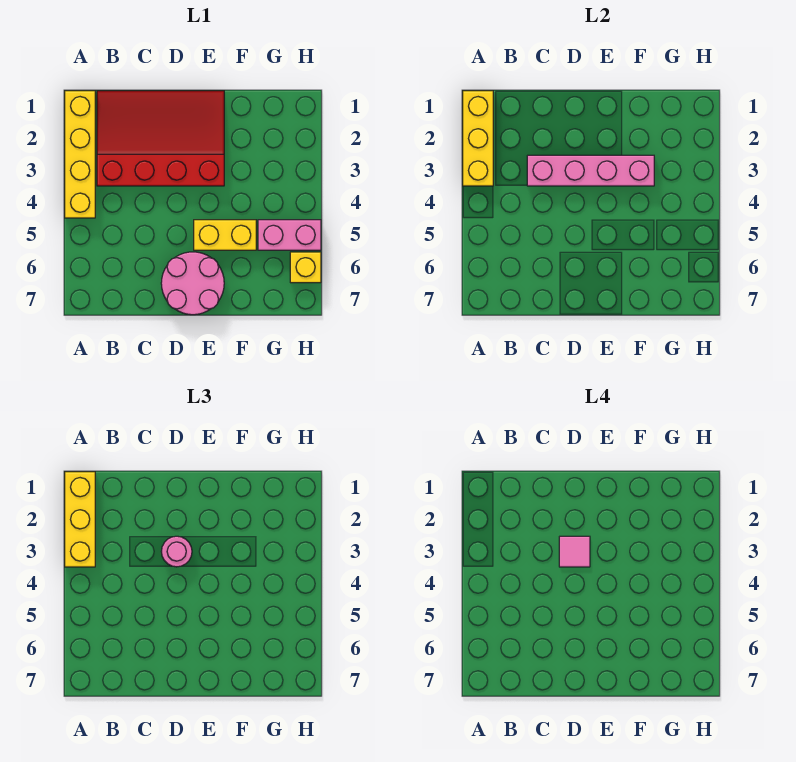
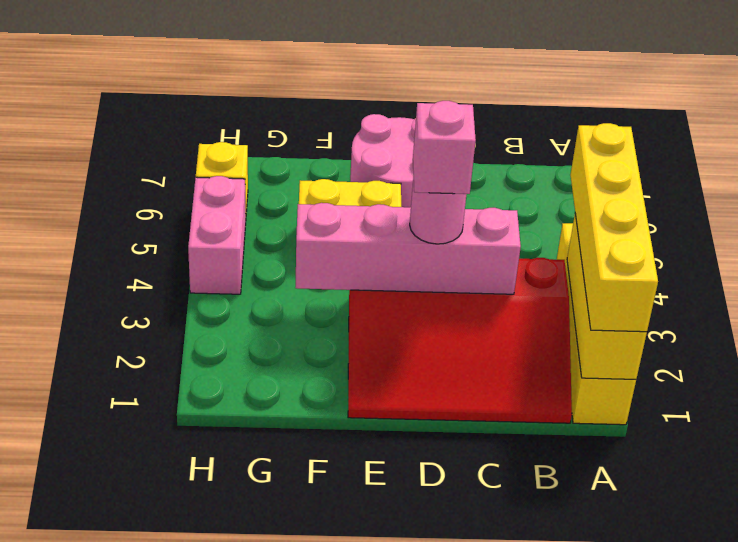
yellow 1x3 brick [65,472,95,567] -> yellow 1x4 brick [570,123,658,332]
pink 1x1 tile [559,536,590,567] -> pink 1x1 brick [413,101,476,194]
pink 1x2 brick [258,220,321,250] -> pink 1x2 brick turned to [188,176,246,294]

